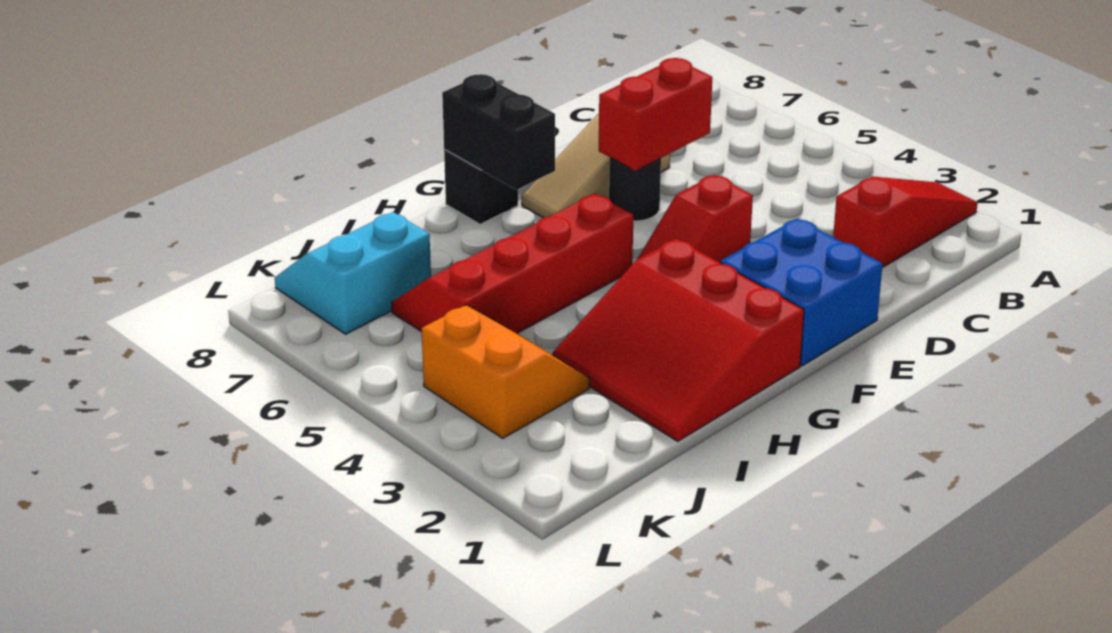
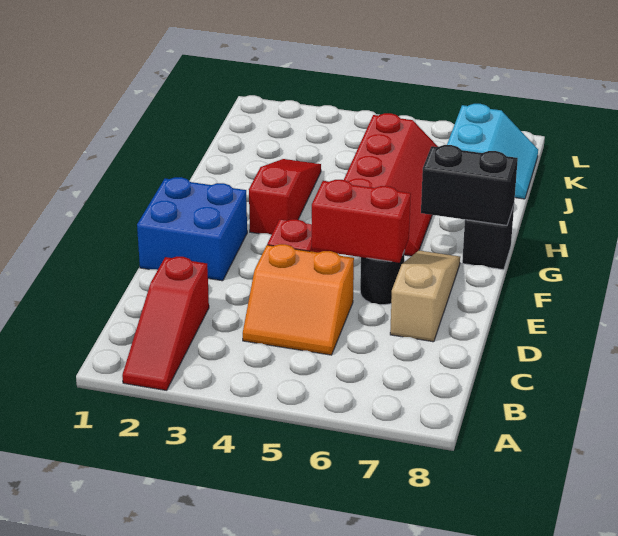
red 1x2 brick [599,58,712,171] -> red 1x2 brick turned to [312,180,411,263]
red 3x3 slope [552,239,804,441] -> red 1x3 slope [249,159,321,235]
orange 2x2 slope [422,305,590,438] -> orange 2x2 slope moved to [243,244,354,355]

